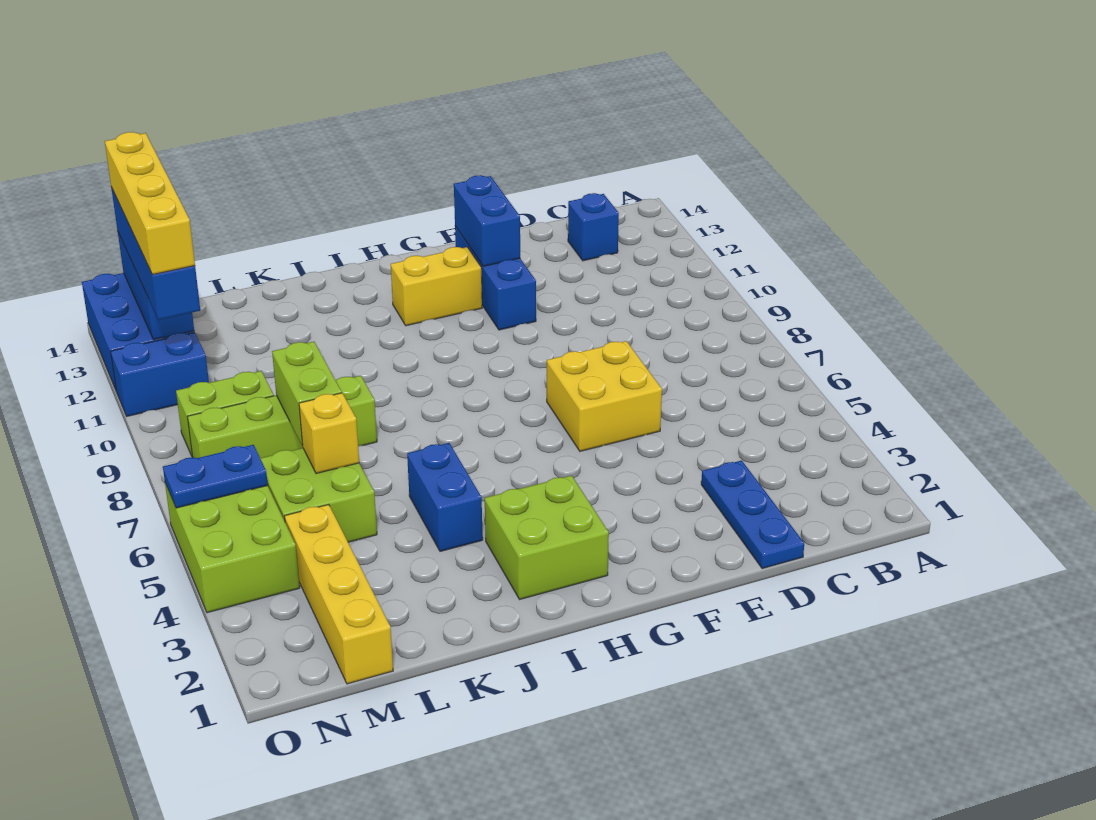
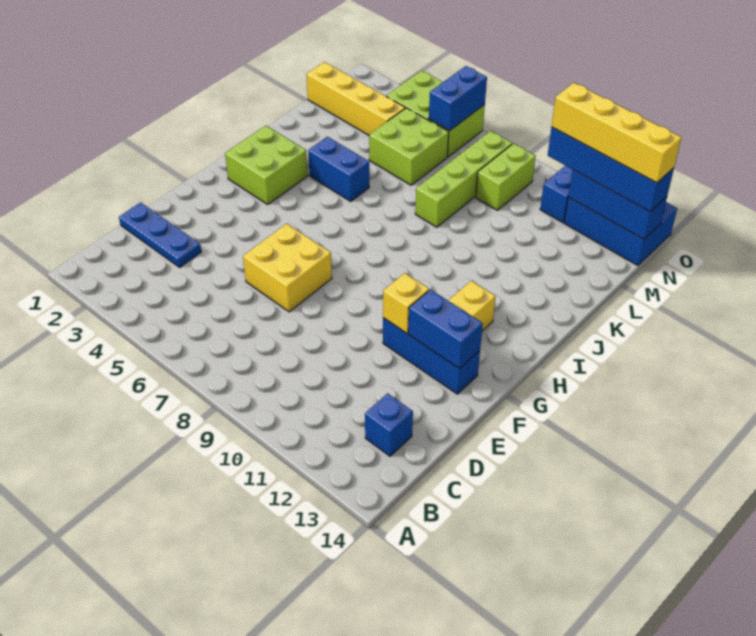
yellow 1x1 brick [299,393,359,474] -> yellow 1x1 brick moved to [383,273,429,333]
lime 1x2 brick [272,342,342,446] -> none
blue 1x2 plate [163,445,268,508] -> blue 1x2 brick [429,66,487,131]

